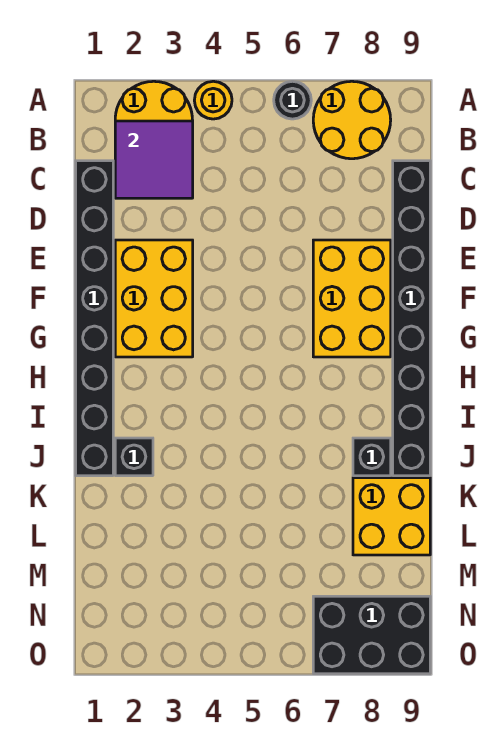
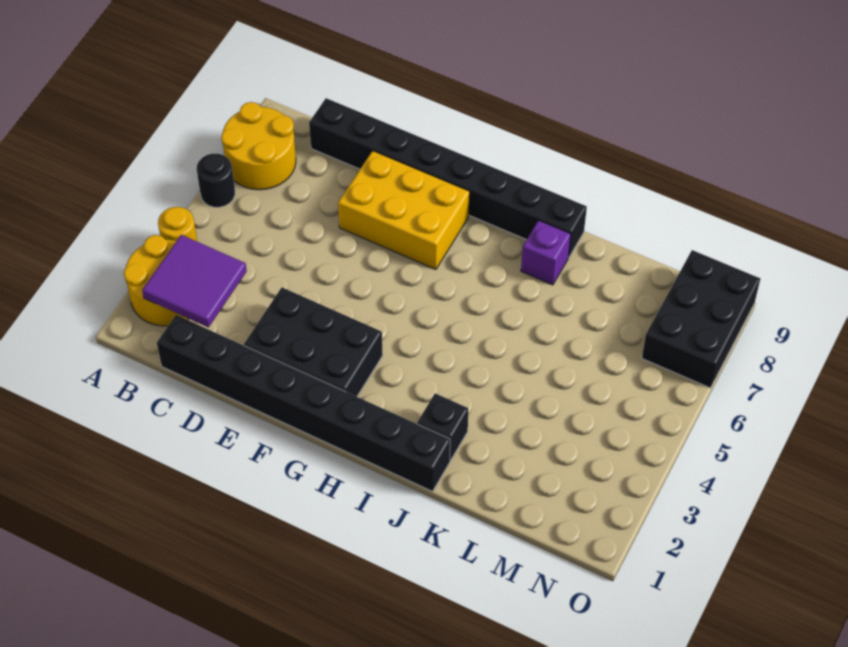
yellow 2x3 brick [115,240,193,357] -> black 2x3 brick [244,288,383,397]
black 1x1 brick [353,438,391,476] -> purple 1x1 brick [521,220,571,285]
yellow 2x2 brick [353,478,430,555] -> none

